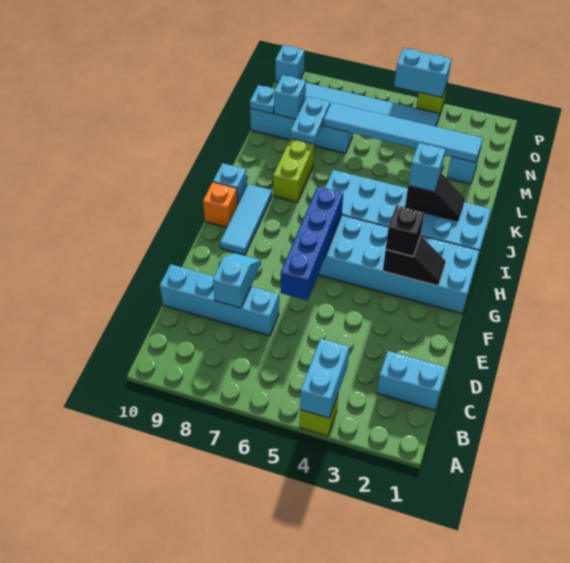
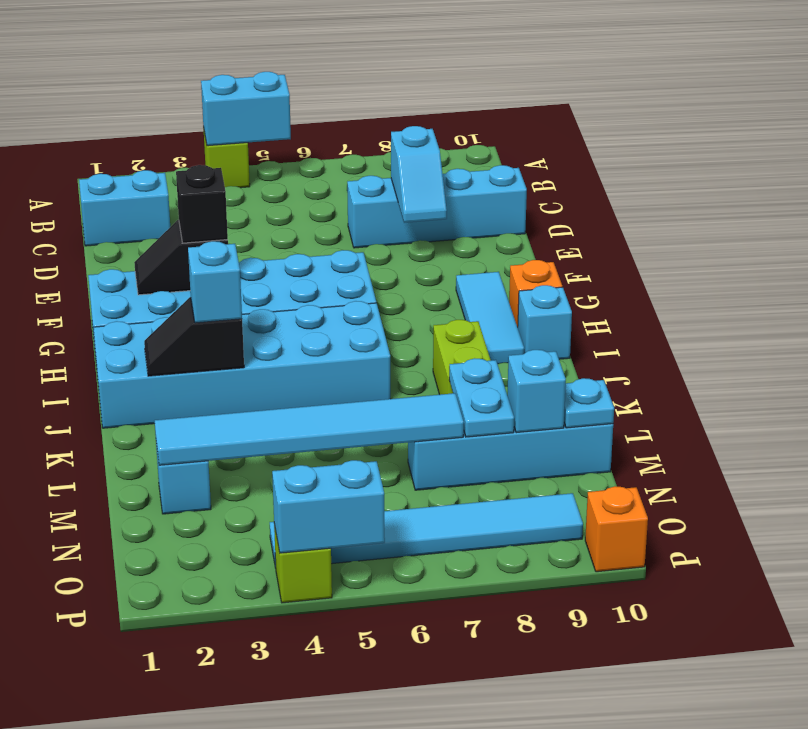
cyan 1x2 brick [300,338,349,418] -> cyan 1x2 brick turned to [201,72,291,146]
blue 1x4 brick [281,186,343,300] -> none
cyan 1x1 brick [275,45,305,82] -> orange 1x1 brick [585,486,648,572]

